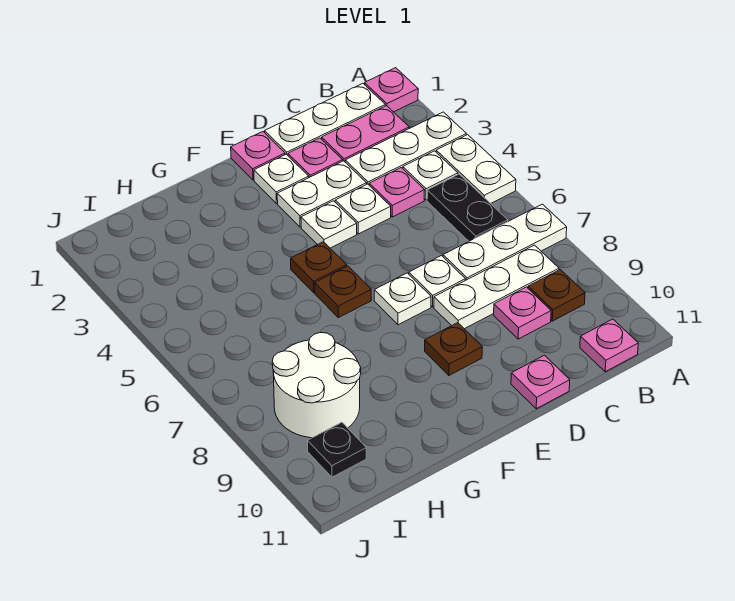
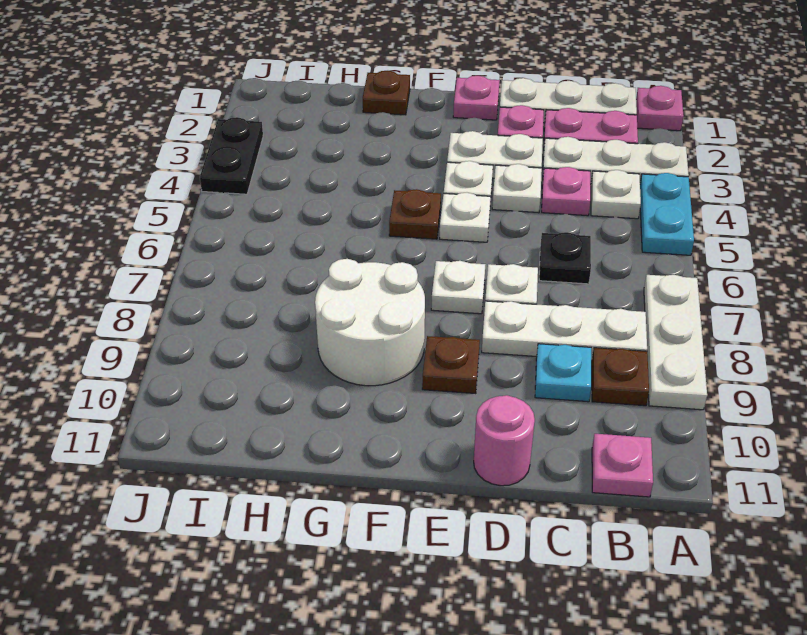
white 1x2 plate [436,135,516,204] -> cyan 1x2 plate [640,173,694,255]
white 1x3 plate [443,204,567,280] -> white 1x3 plate turned to [644,275,707,410]
black 1x2 plate [427,174,508,241] -> black 1x2 plate moved to [200,117,263,194]
pink 1x1 plate [494,287,551,339] -> cyan 1x1 plate [535,344,591,402]
pink 1x1 plate [511,355,570,409] -> pink 1x1 round brick [474,395,535,486]
white 1x1 plate [254,154,309,204] -> white 1x1 plate moved to [440,193,491,242]
brown 1x1 plate [315,266,371,318] -> brown 1x1 plate moved to [363,71,410,115]
white 2x2 round brick [272,333,361,438] -> white 2x2 round brick moved to [315,259,425,386]
black 1x1 plate [307,422,366,477] -> black 1x1 plate moved to [539,232,591,284]

